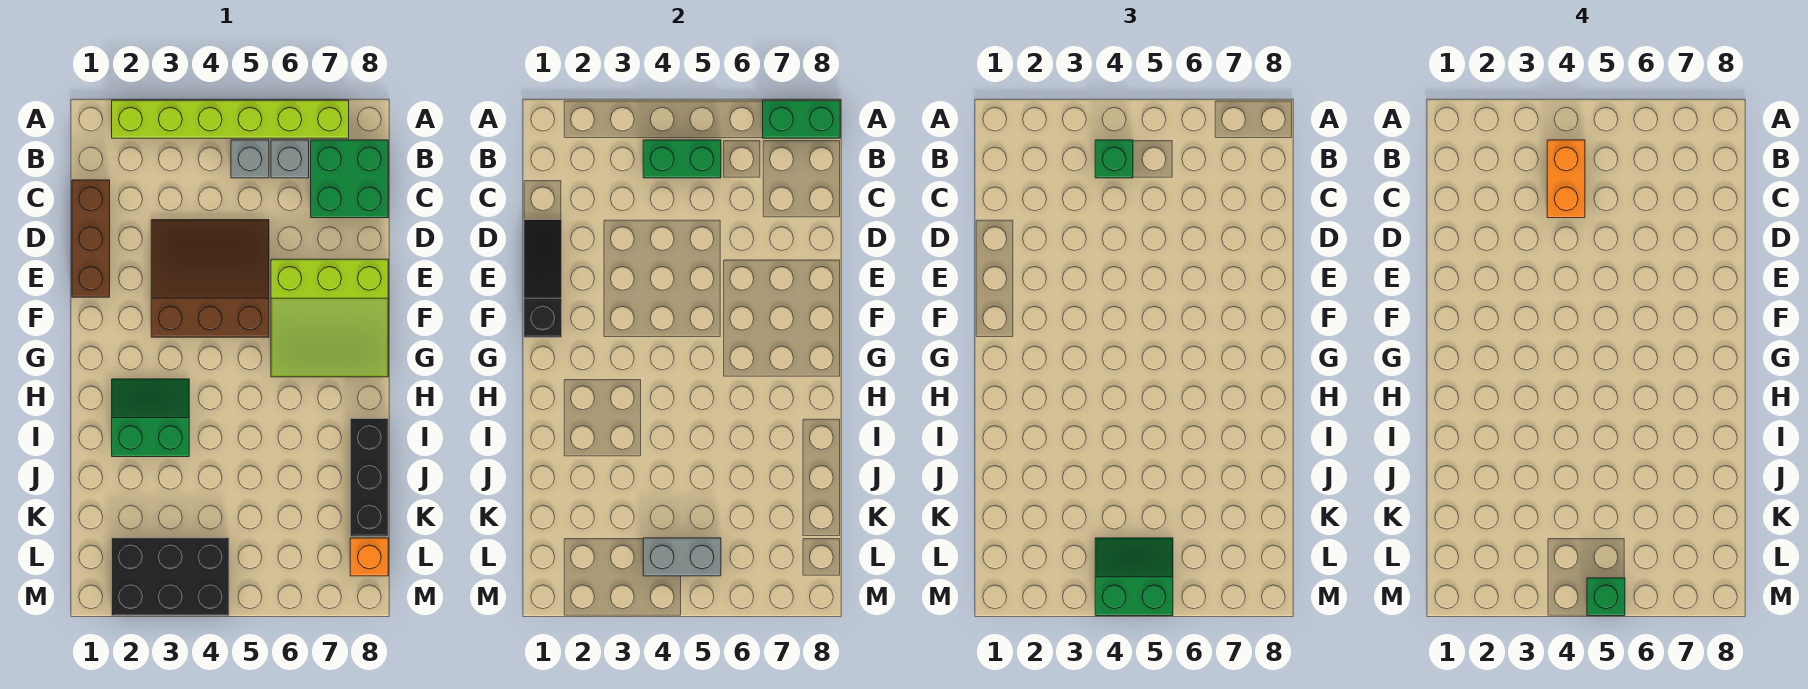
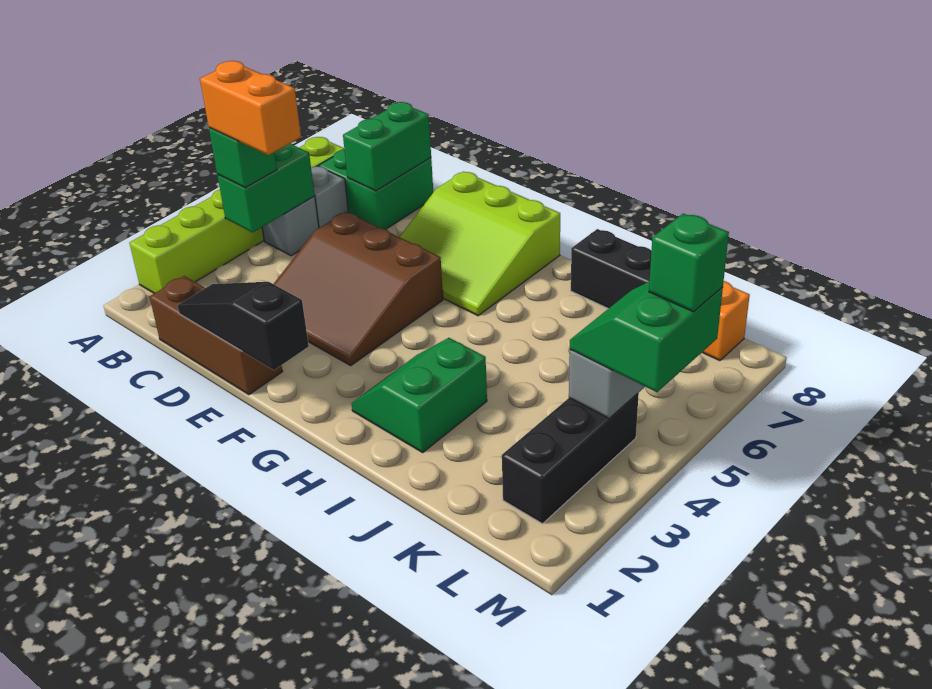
green 1x2 brick [763,100,840,138] -> green 1x2 brick moved to [343,102,431,191]
brown 3x3 slope [151,220,269,337] -> brown 3x3 slope turned to [274,212,443,366]
lime 3x3 slope [271,259,388,377] -> lime 3x3 slope turned to [400,172,560,316]
black 2x3 brick [112,538,229,616] -> black 1x3 brick [502,393,639,524]

